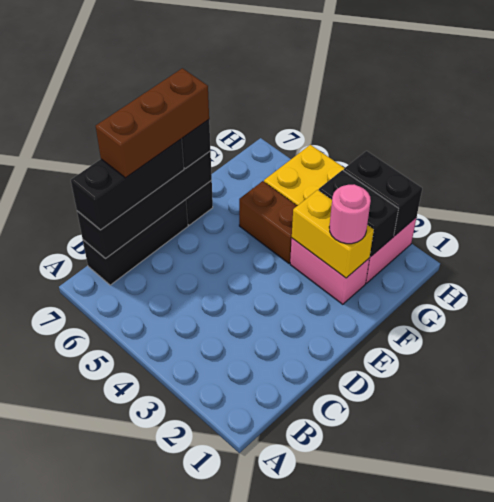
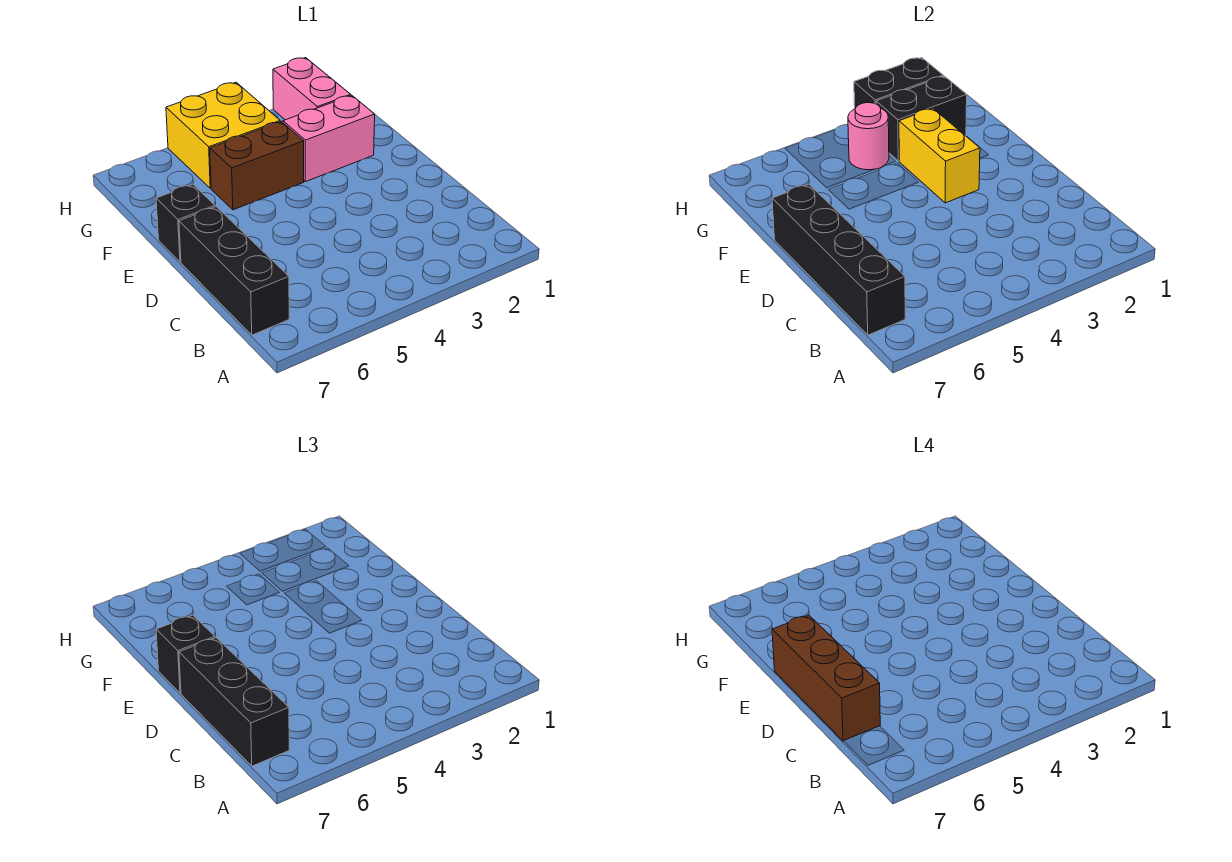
yellow 1x2 brick [292,190,374,278] -> yellow 1x2 brick turned to [899,108,980,203]
pink 1x1 round brick [329,184,371,244] -> pink 1x1 round brick moved to [848,103,889,170]

